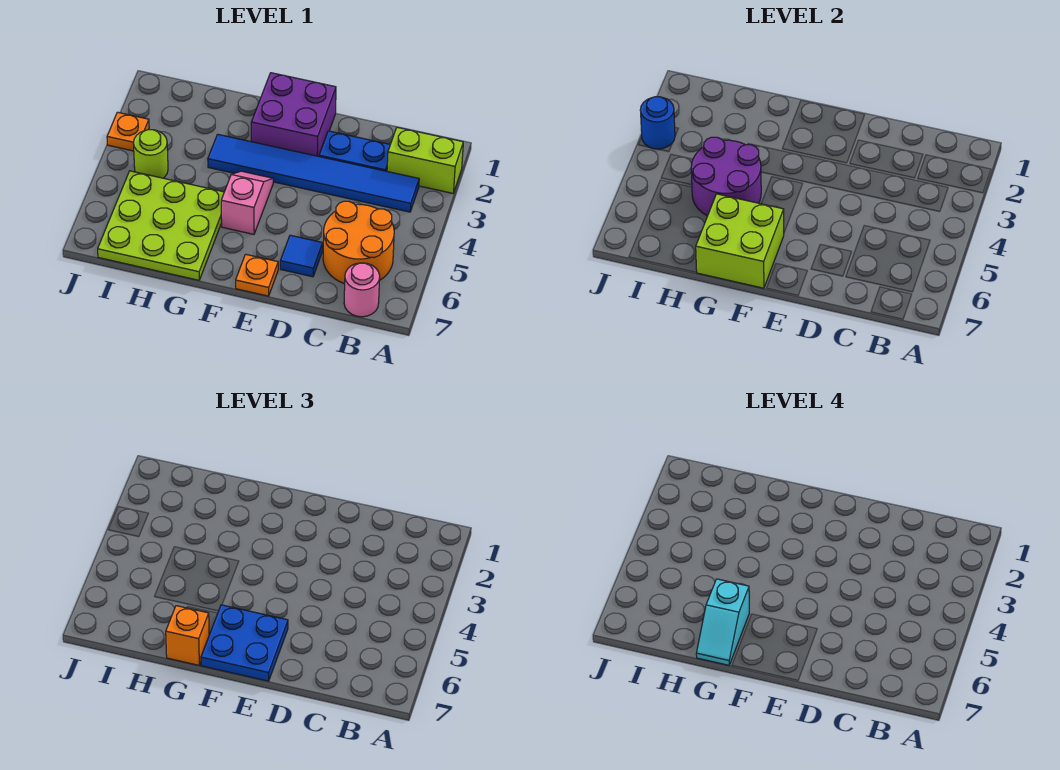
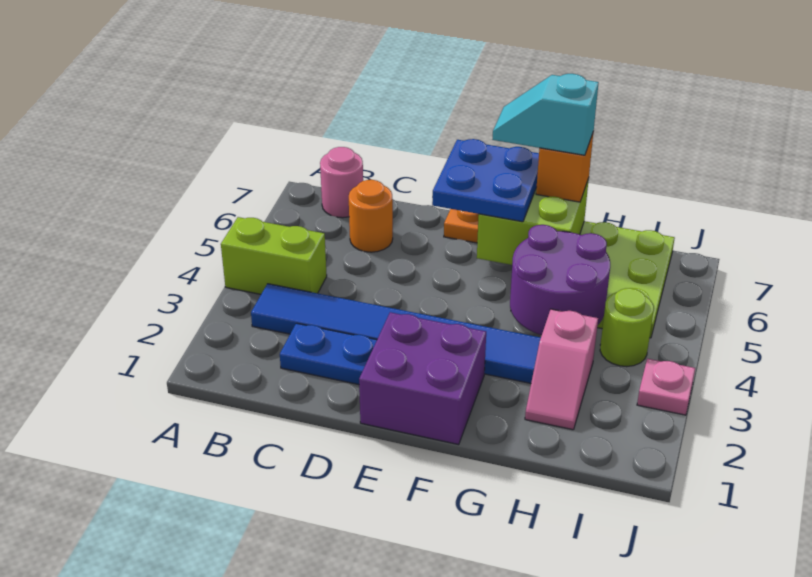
lime 1x2 brick [387,127,463,193] -> lime 1x2 brick moved to [221,217,327,294]
orange 2x2 round brick [323,201,394,284] -> orange 1x1 round brick [349,180,393,252]
blue 1x1 tile [280,235,323,277] -> none
pink 1x2 slope [221,171,273,234] -> pink 1x2 slope moved to [525,309,598,430]
cyan 1x2 slope [696,579,749,665] -> cyan 1x2 slope turned to [492,74,599,155]
orange 1x1 plate [107,112,149,151] -> pink 1x1 plate [637,359,695,415]
blue 1x1 round brick [640,97,675,149] -> none

